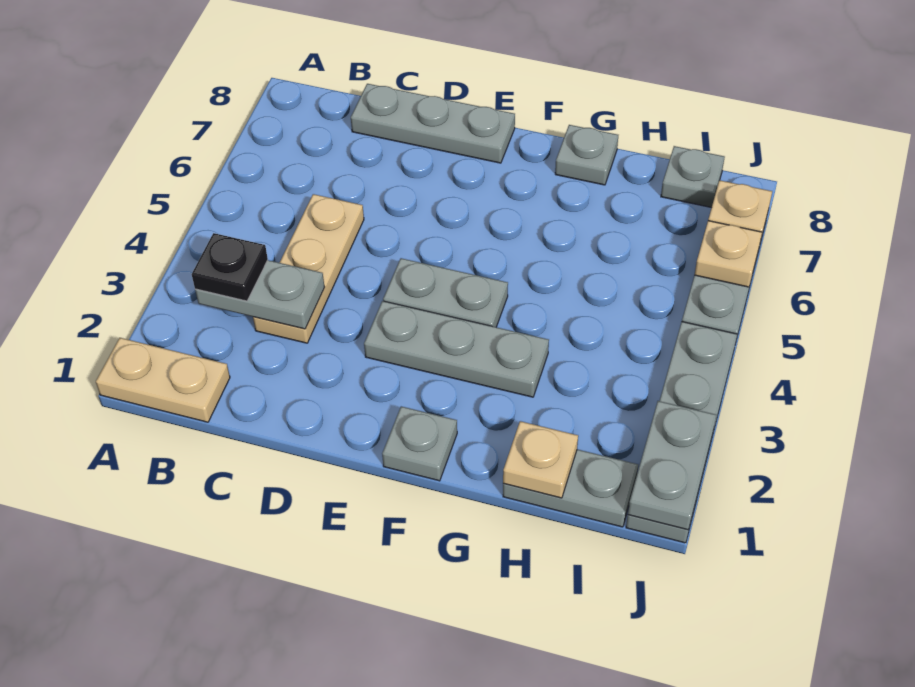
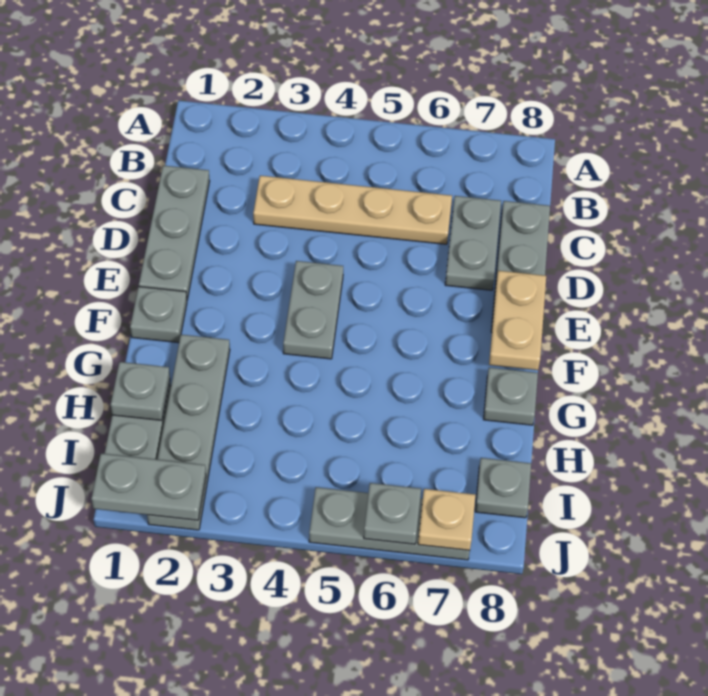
tan 1x2 plate [96,338,230,422] -> tan 1x2 plate moved to [489,271,546,370]
grey 1x2 plate [195,260,325,329] -> grey 1x2 plate moved to [445,196,501,290]
black 1x1 plate [192,233,268,301] -> none
tan 1x3 plate [253,194,364,343] -> tan 1x4 plate [253,176,452,244]
grey 1x3 plate [364,301,549,397] -> grey 1x3 plate moved to [139,166,210,300]
tan 1x1 plate [503,421,578,498] -> grey 1x1 plate [111,362,170,420]
grey 1x4 plate [626,322,737,543] -> grey 1x4 plate turned to [147,335,230,530]
tan 1x1 plate [695,221,762,287] -> grey 1x1 plate [364,483,421,544]

